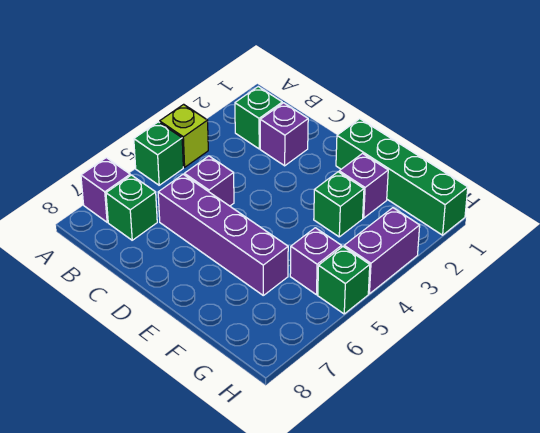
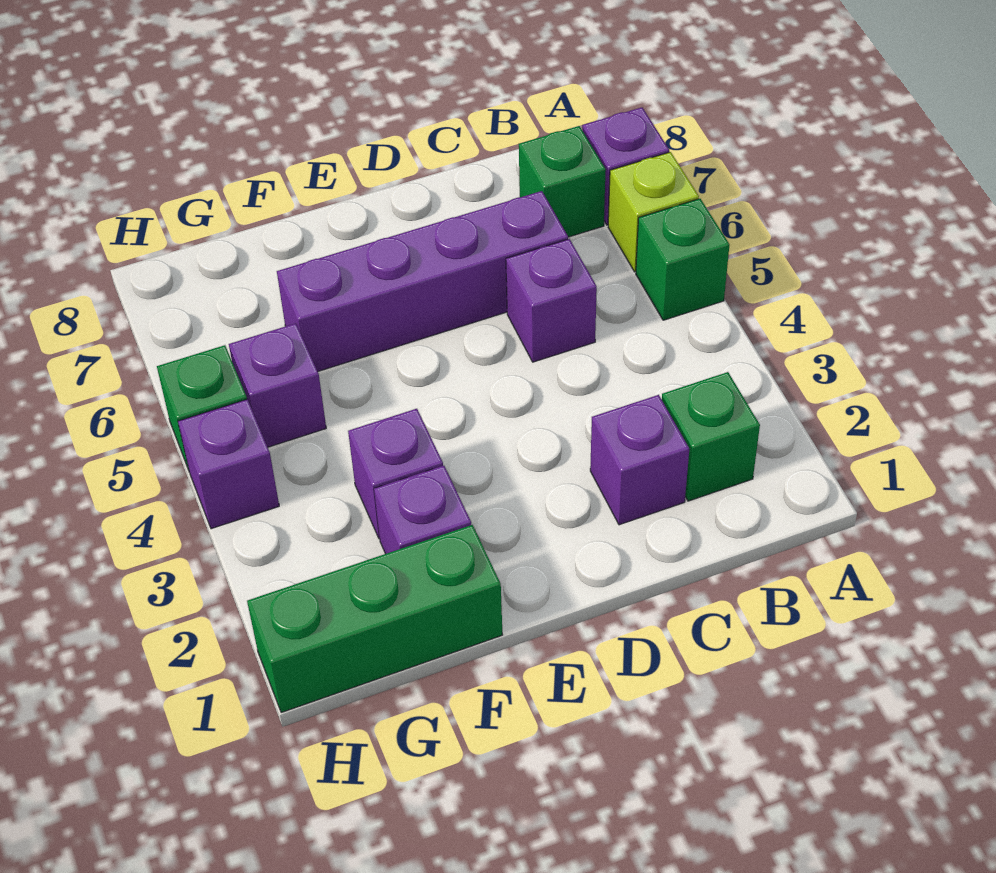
lime 1x1 brick [160,104,208,167] -> lime 1x1 brick moved to [608,152,699,272]
green 1x4 brick [336,119,468,235] -> green 1x3 brick [247,525,503,713]
green 1x1 brick [314,172,364,237] -> purple 1x1 brick [348,409,443,539]
purple 1x2 brick [344,208,420,294] -> purple 1x1 brick [178,399,279,529]

